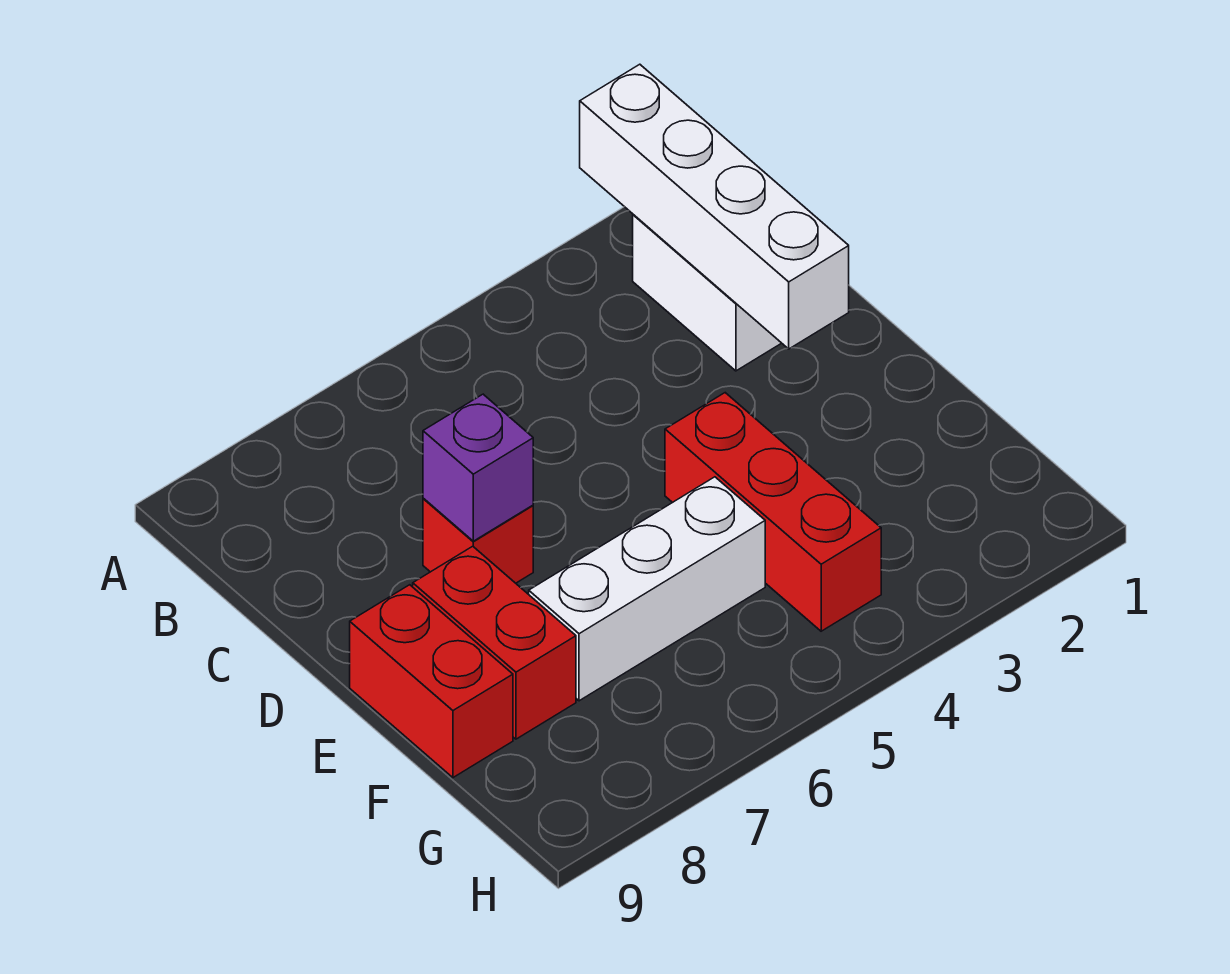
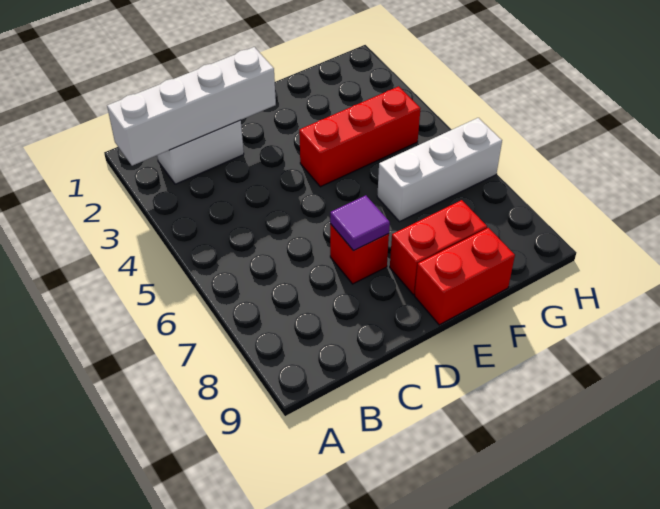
purple 1x1 brick [423,394,533,541] -> purple 1x1 tile [330,195,390,251]
white 1x3 brick [529,477,765,701] -> white 1x3 brick turned to [377,118,502,222]

